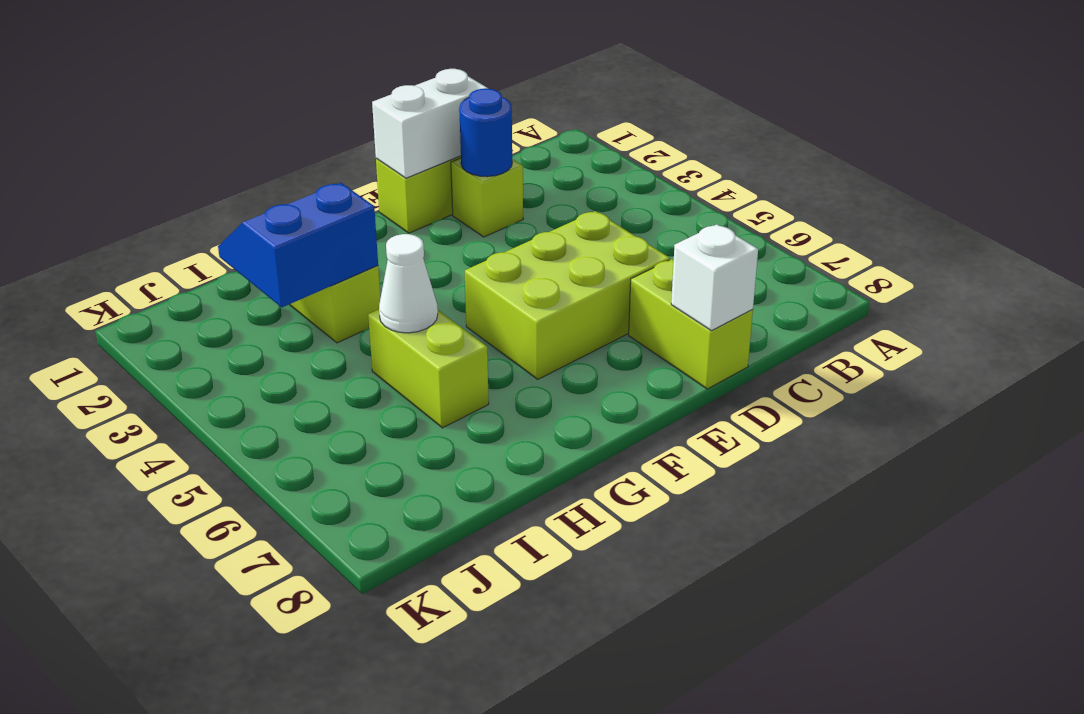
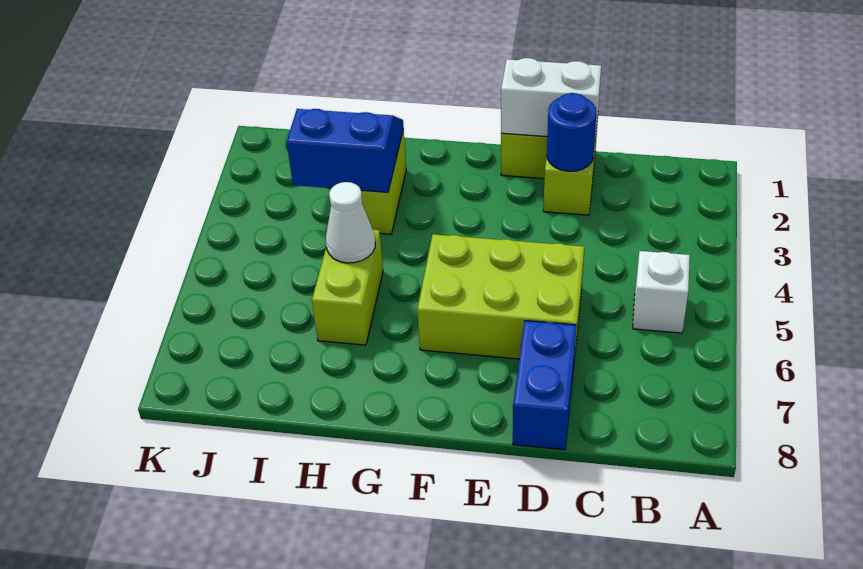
lime 1x2 brick [629,259,753,389] -> blue 1x2 brick [513,321,576,450]
white 1x1 brick [671,224,758,331] -> white 1x1 brick moved to [633,251,690,333]

